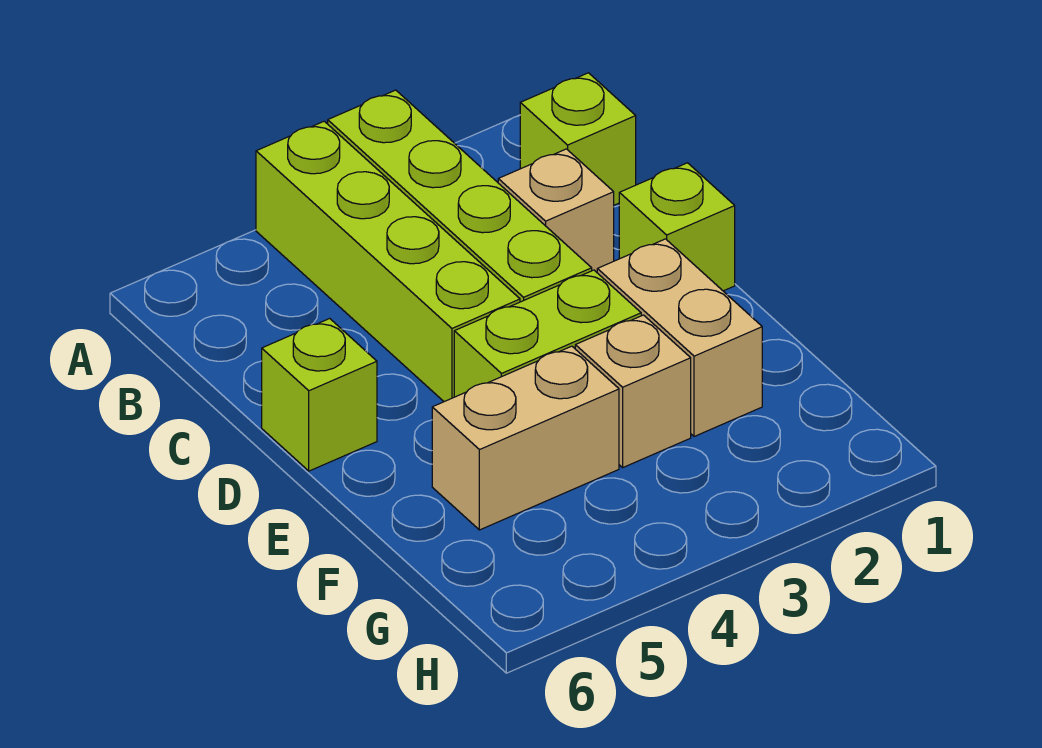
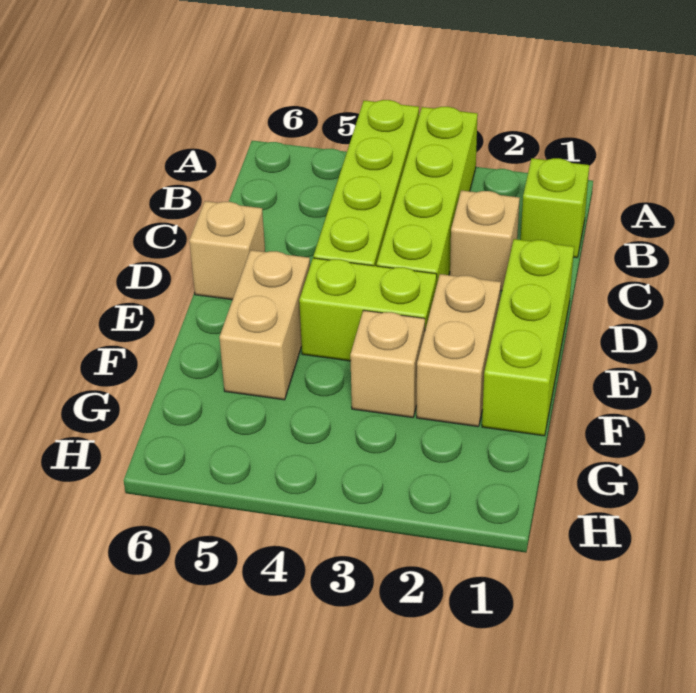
lime 1x1 brick [619,163,735,291] -> lime 1x3 brick [482,239,574,436]
lime 1x1 brick [262,319,377,471] -> tan 1x1 brick [189,201,265,300]
tan 1x2 brick [432,346,619,530] -> tan 1x2 brick turned to [219,250,310,400]

